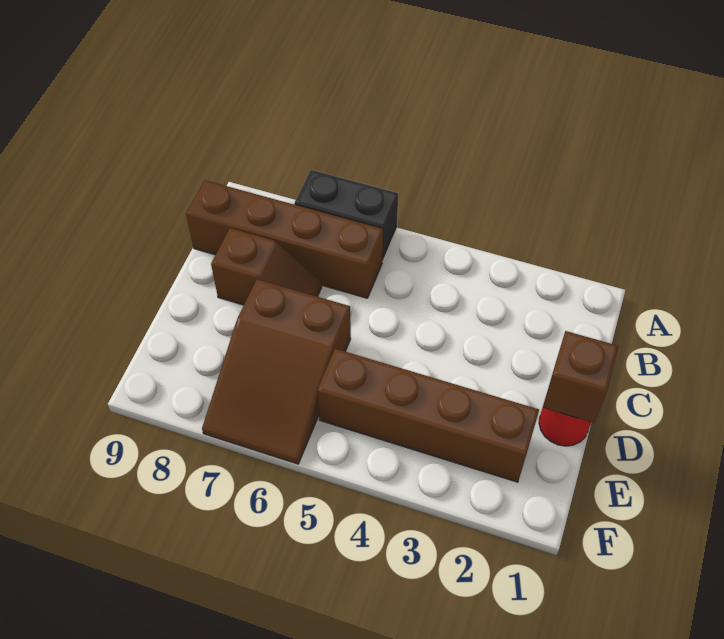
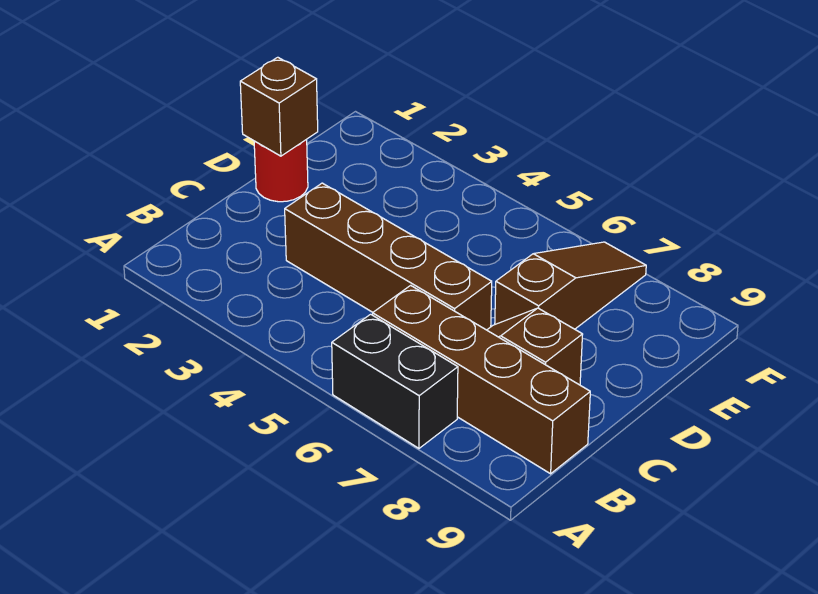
brown 2x3 slope [202,279,351,464] -> brown 1x3 slope [495,242,646,329]
brown 1x4 brick [317,349,539,482] -> brown 1x4 brick moved to [285,183,492,330]

